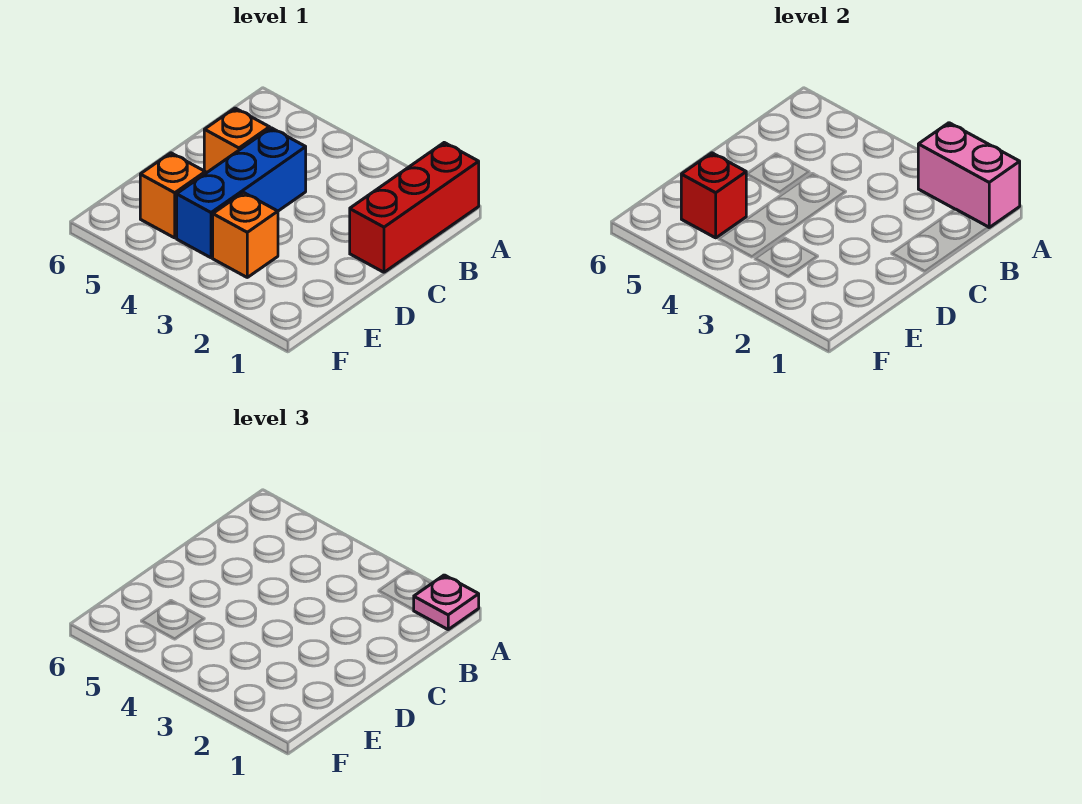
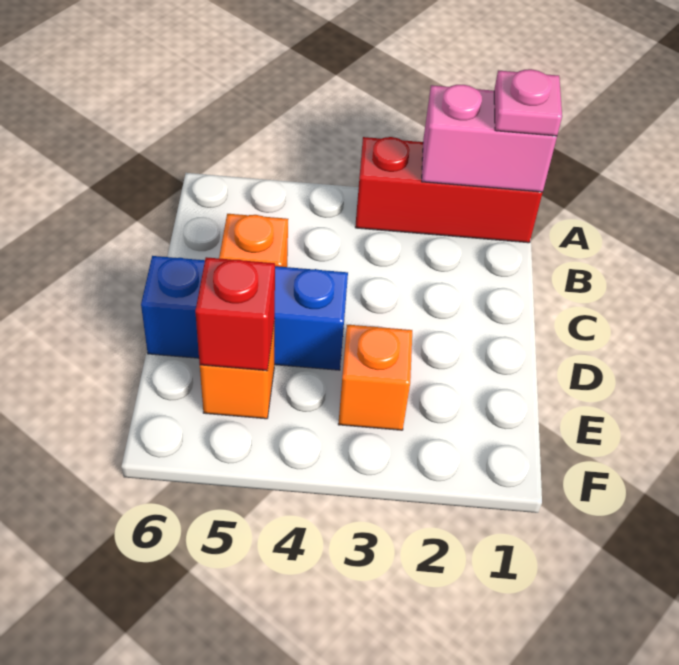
red 1x3 brick [350,143,479,272] -> red 1x3 brick turned to [355,137,543,243]
blue 1x3 brick [177,128,306,258] -> blue 1x3 brick turned to [141,256,348,370]

